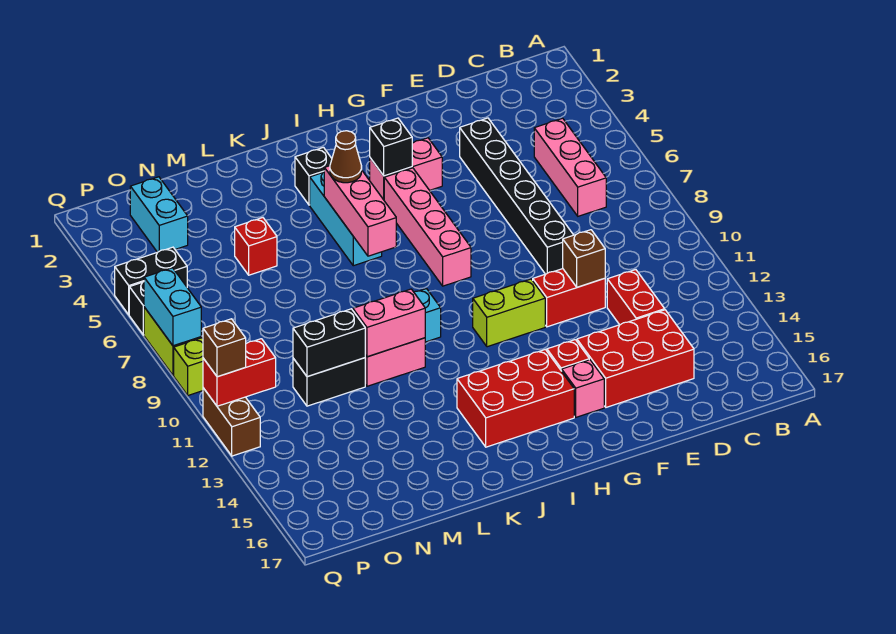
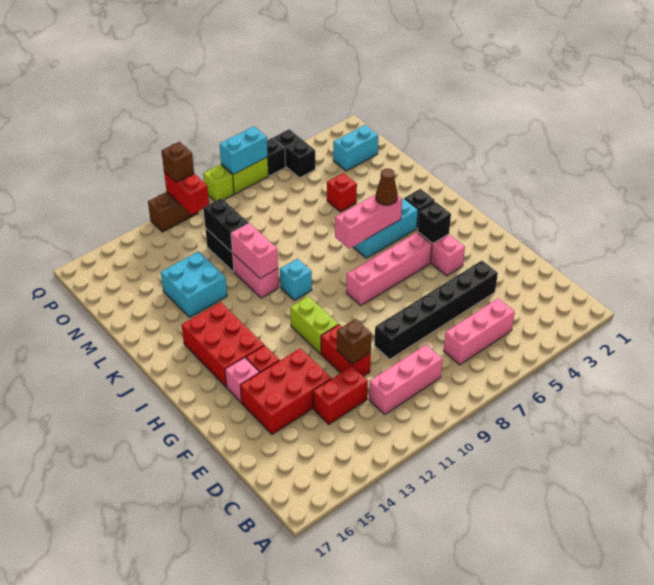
none -> pink 1x3 brick [369,345,442,414]
red 2x3 brick [577,310,694,407] -> red 2x3 brick turned to [240,348,332,434]
none -> cyan 2x2 brick [161,251,227,317]

